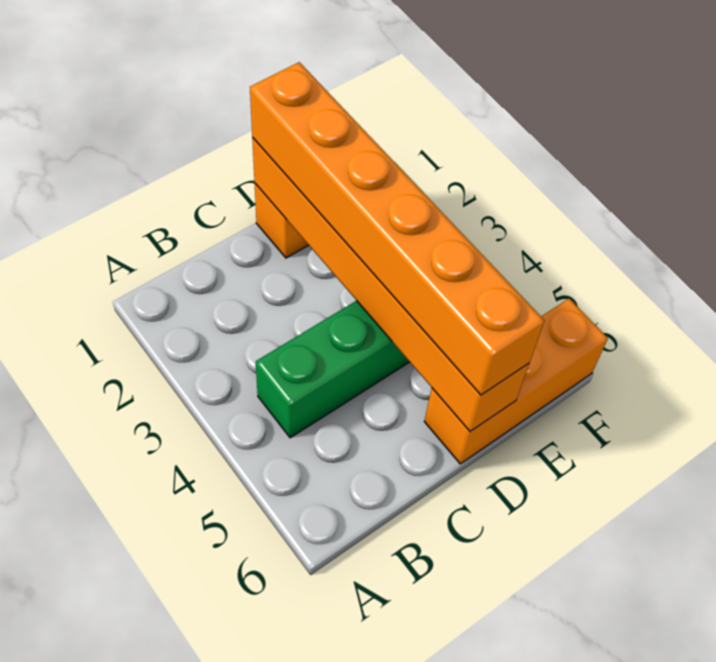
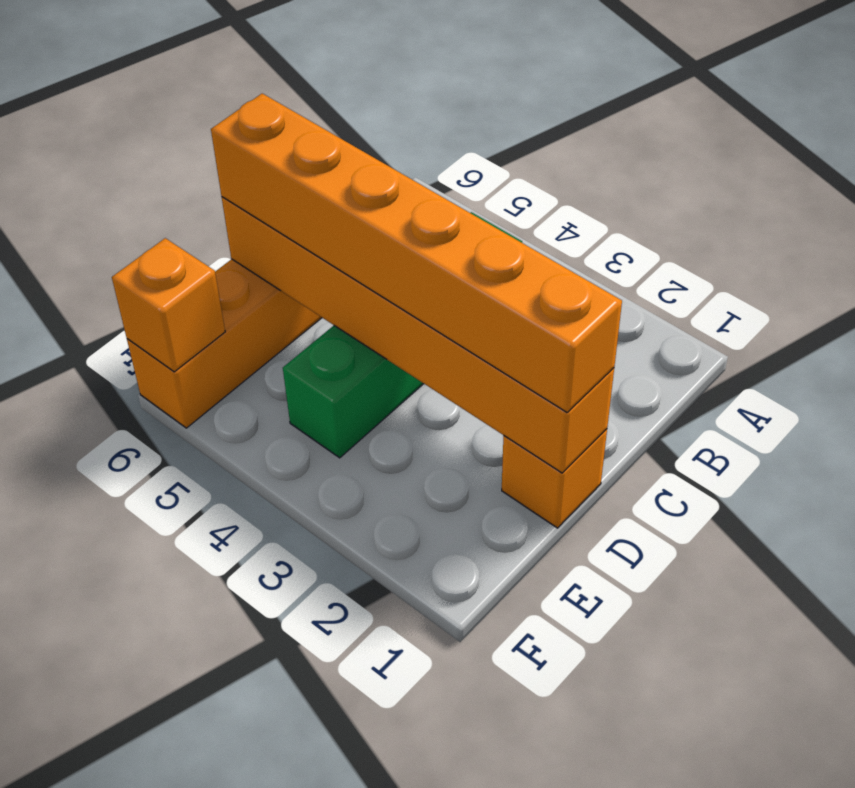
none -> orange 1x1 brick [112,238,225,372]

